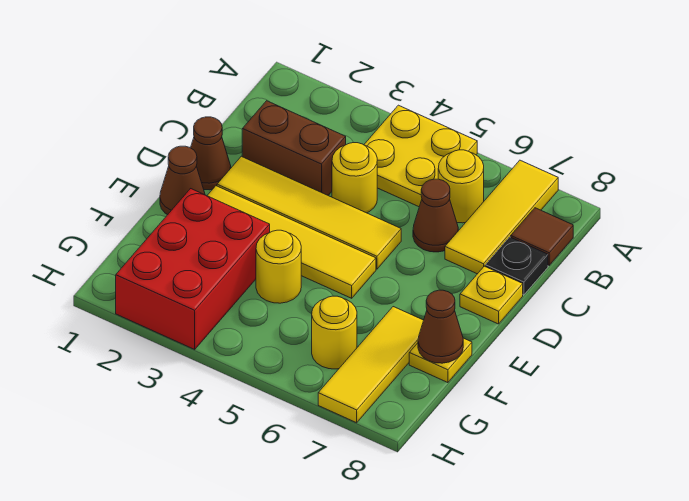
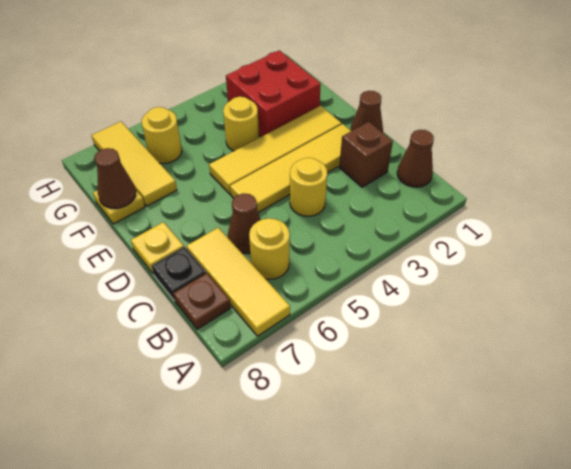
yellow 2x2 plate [364,105,477,207] -> none
brown 1x1 tile [511,208,573,265] -> brown 1x1 plate [173,273,231,329]
brown 1x2 brick [242,101,346,195] -> brown 1x1 brick [339,122,393,187]
brown 1x1 cone [160,146,205,215] -> brown 1x1 cone moved to [397,130,434,187]
red 2x3 brick [116,189,270,349] -> red 2x2 brick [226,50,321,137]

